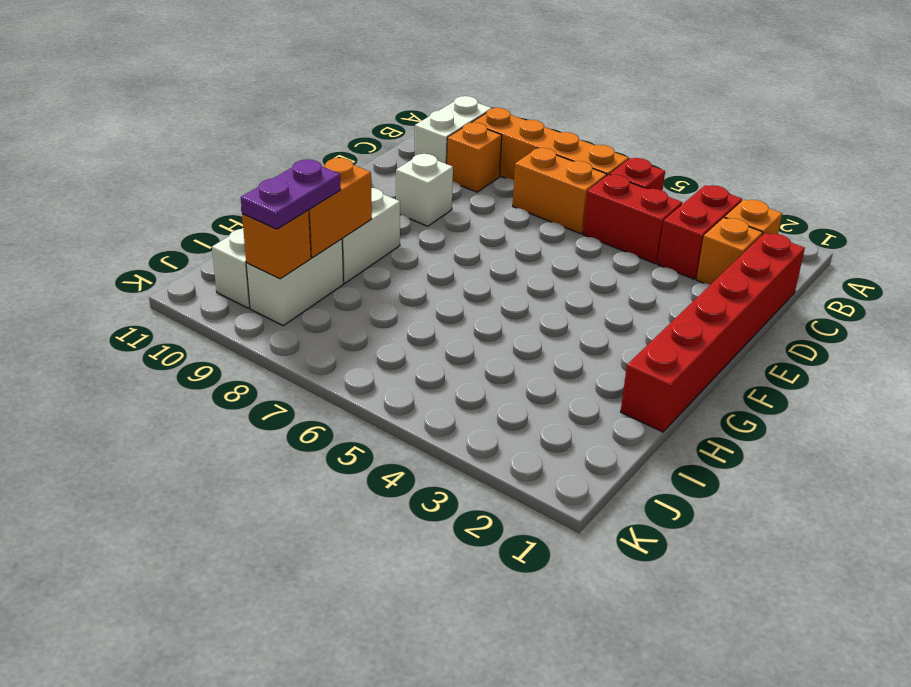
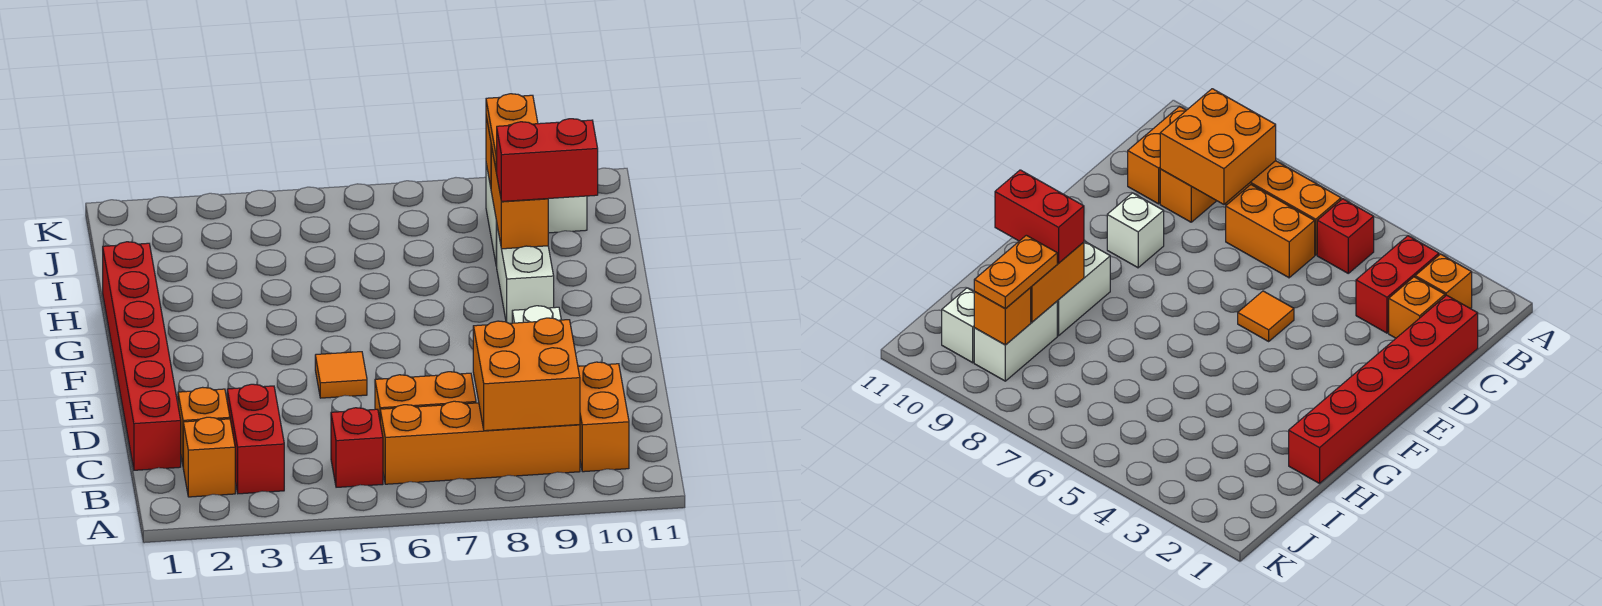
none -> orange 2x2 brick [473,318,580,431]
white 1x2 brick [415,96,492,164] -> orange 1x2 brick [578,362,629,472]
red 1x2 brick [583,175,682,263] -> red 1x2 brick moved to [496,119,598,202]
none -> orange 1x1 tile [315,352,367,398]
purple 1x2 plate [241,159,341,229] -> orange 1x2 plate [486,94,538,171]

